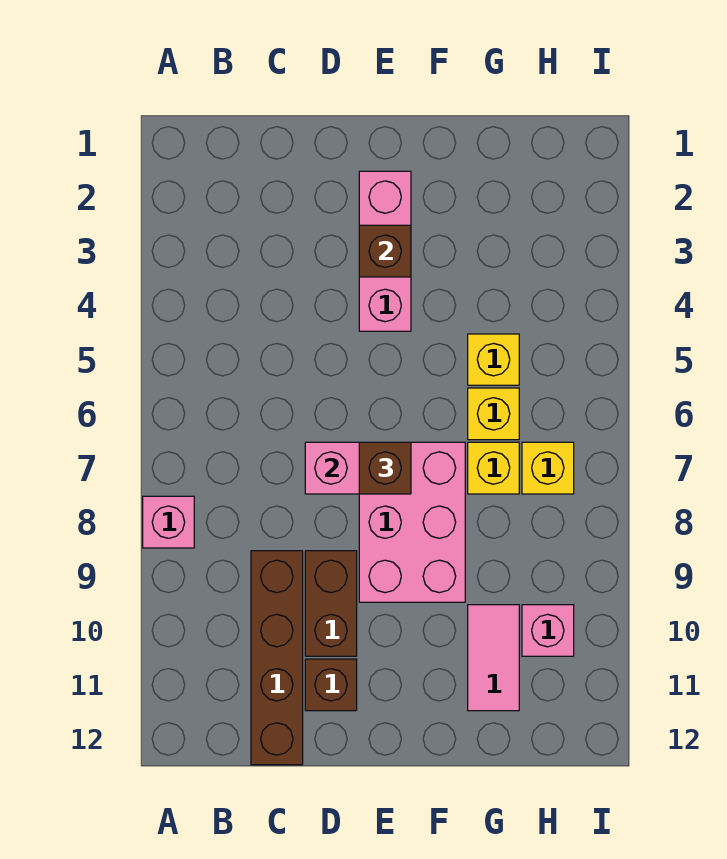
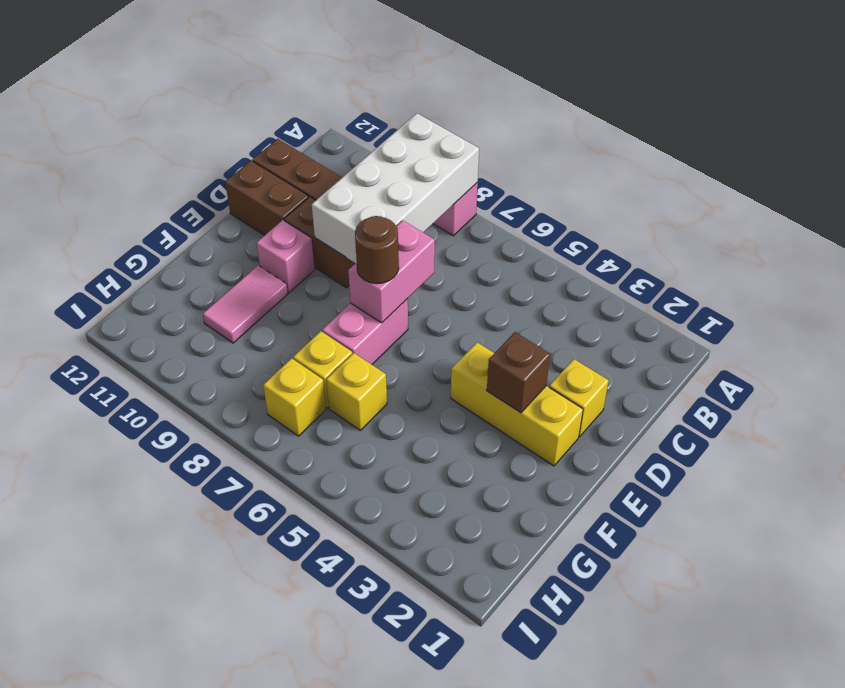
none -> white 2x4 brick [312,113,479,263]
brown 1x1 brick [305,659,357,711] -> brown 1x2 brick [225,161,309,236]
pink 1x3 brick [359,171,411,331] -> yellow 1x3 brick [451,342,583,466]
pink 2x3 brick [359,442,465,602] -> pink 1x2 brick [322,299,408,364]
brown 1x1 brick [359,442,411,494] -> brown 1x1 round brick [355,216,399,284]
yellow 1x1 brick [468,334,519,385] -> yellow 1x1 brick moved to [549,359,609,437]
pink 1x2 tile [468,605,519,711] -> pink 1x2 tile turned to [203,265,288,343]
pink 1x1 brick [522,605,574,656] -> pink 1x1 brick moved to [256,220,315,292]

